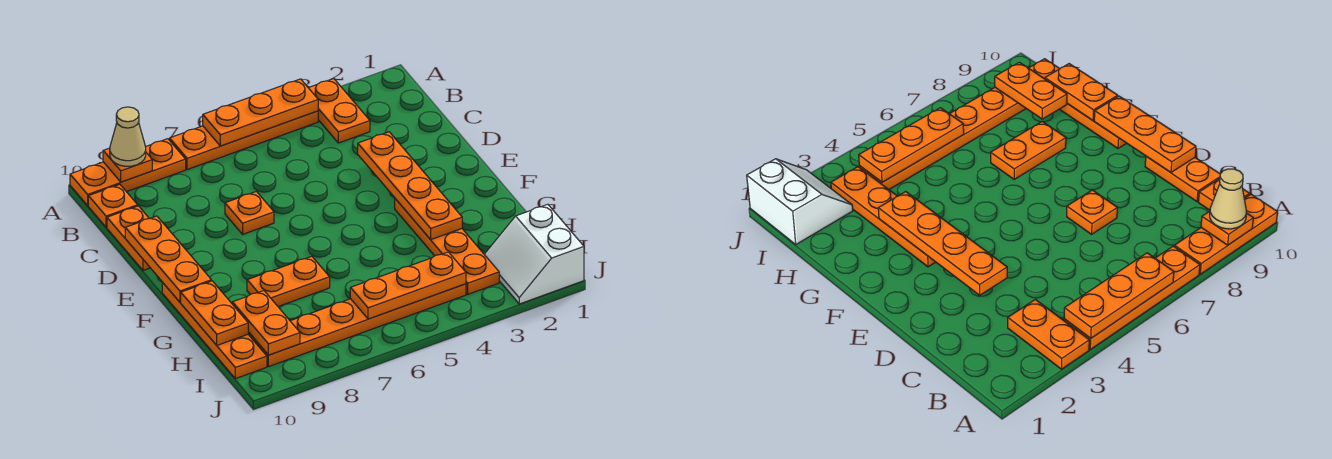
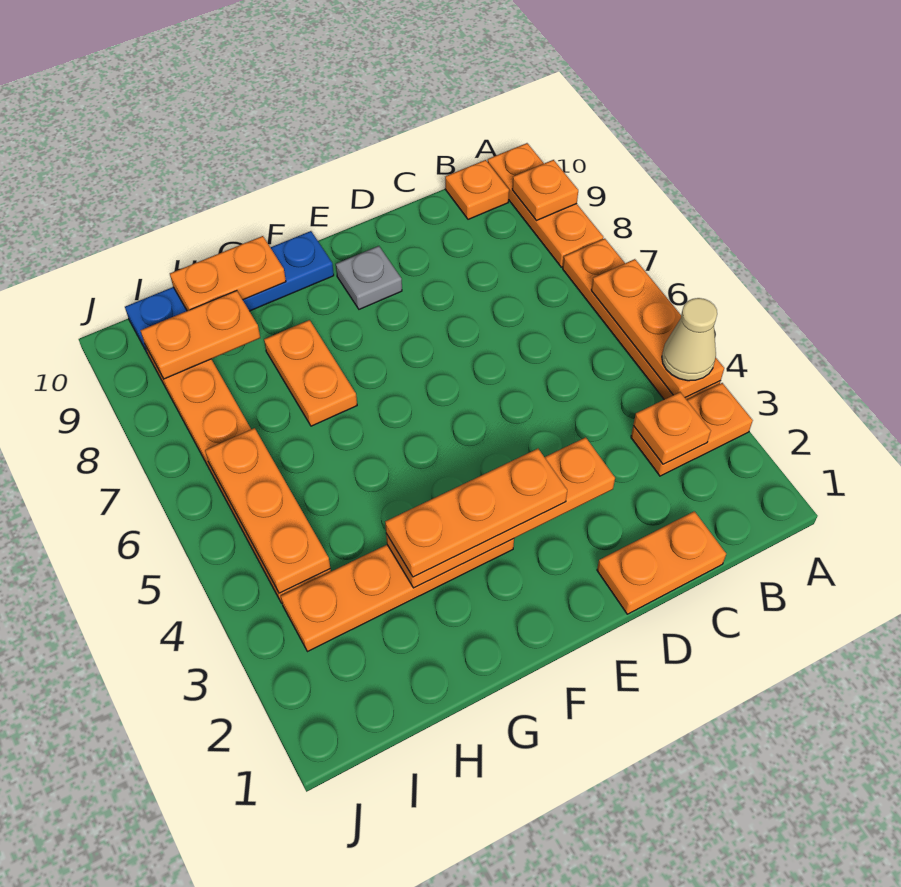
tan 1x1 cone [110,107,146,166] -> tan 1x1 cone moved to [662,298,717,381]
orange 1x2 plate [107,206,150,270] -> orange 1x2 plate moved to [597,511,726,614]
orange 1x1 plate [225,192,274,234] -> orange 1x1 plate moved to [633,392,711,464]
orange 1x3 plate [125,216,211,302] -> orange 1x3 plate moved to [385,449,567,577]
none -> grey 1x1 plate [336,246,402,309]
orange 1x4 plate [162,282,267,379] -> blue 1x4 plate [125,231,334,354]
white 2x2 slope [484,204,584,304] -> none

